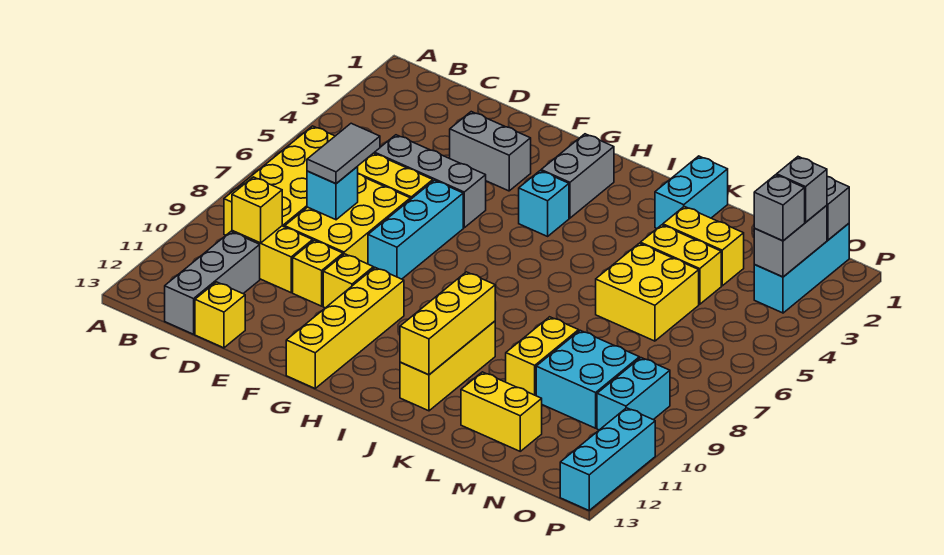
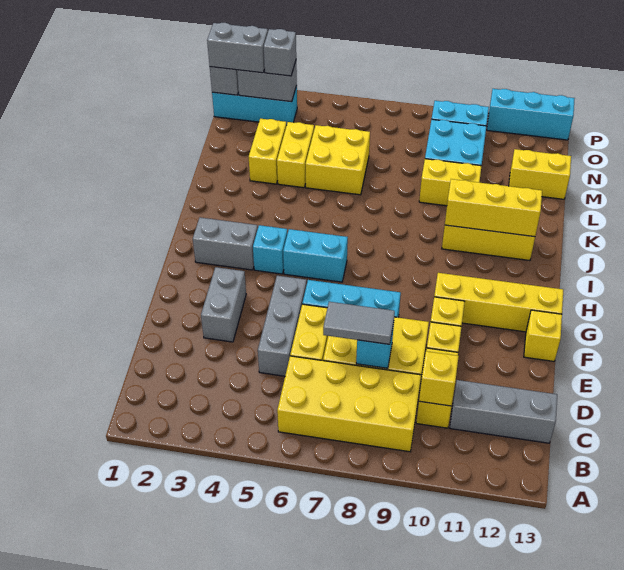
yellow 1x1 brick [195,282,245,348] -> yellow 1x1 brick moved to [524,310,562,361]
cyan 1x2 brick [655,156,728,228] -> cyan 1x2 brick moved to [283,229,348,282]
yellow 1x2 brick [461,372,542,451] -> yellow 1x2 brick turned to [509,149,571,199]
grey 1x1 brick [777,157,827,222] -> grey 1x2 brick [207,23,268,73]

